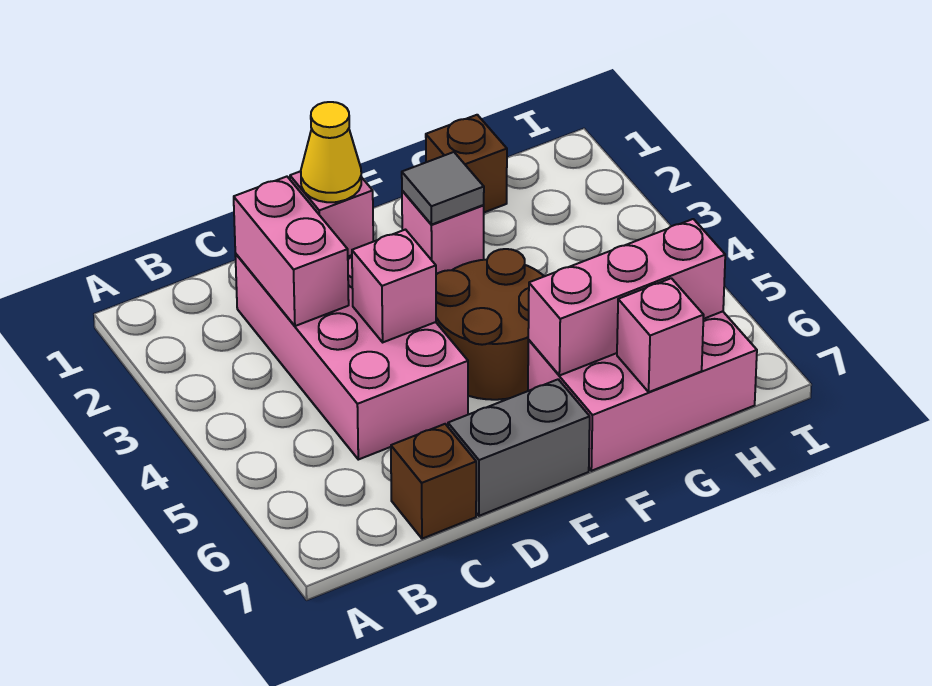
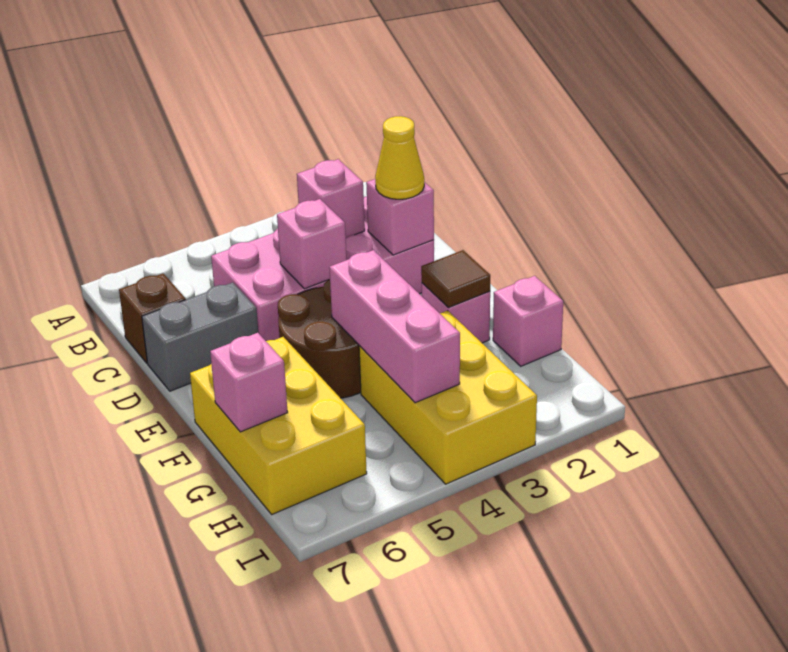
pink 1x2 brick [234,177,349,326] -> pink 1x1 brick [297,159,365,238]
grey 1x2 brick [448,379,590,516] -> grey 1x2 brick turned to [142,282,258,391]
grey 1x1 tile [402,152,484,225] -> brown 1x1 tile [421,250,490,308]
pink 2x3 brick [528,311,757,471] -> yellow 2x3 brick [190,337,367,514]
pink 1x3 brick [528,219,725,376] -> pink 1x3 brick moved to [329,250,460,403]
brown 1x1 brick [426,115,507,212] -> pink 1x1 brick [493,276,563,366]
none -> yellow 2x3 brick [359,311,537,484]

